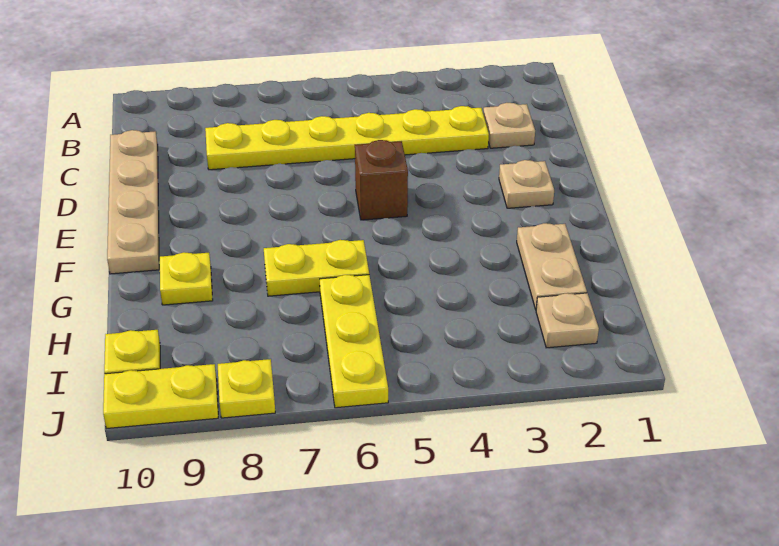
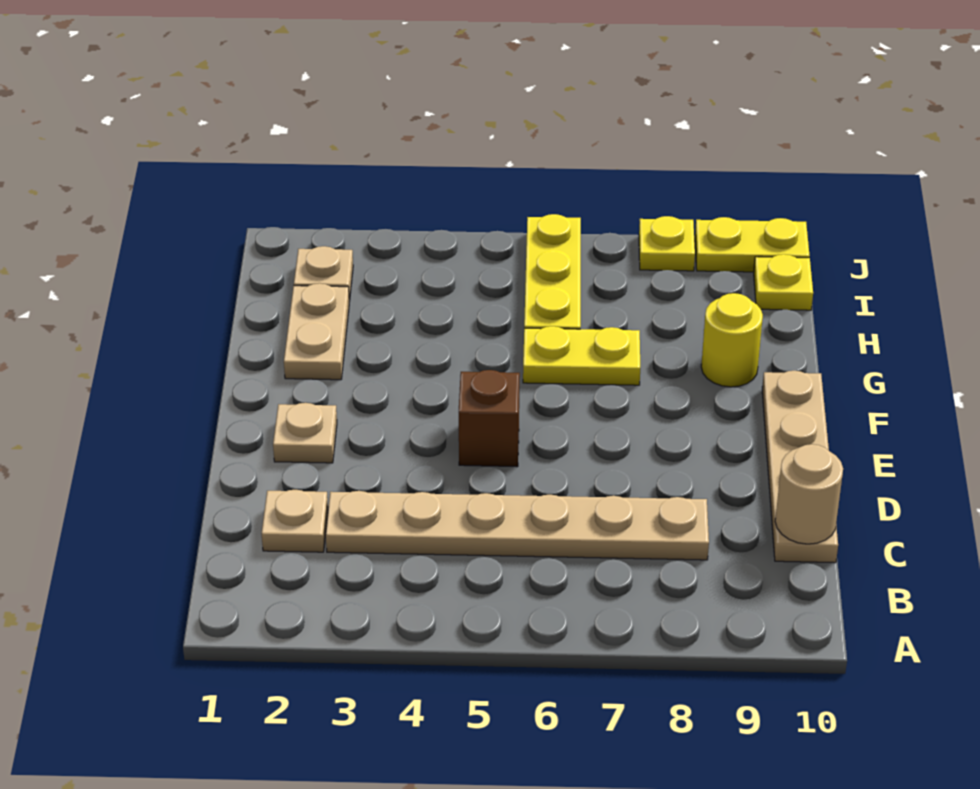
yellow 1x6 plate [205,106,489,170] -> tan 1x6 plate [326,491,709,560]
none -> tan 1x1 round brick [775,444,843,544]
yellow 1x1 plate [160,252,213,305] -> yellow 1x1 round brick [701,293,763,387]

